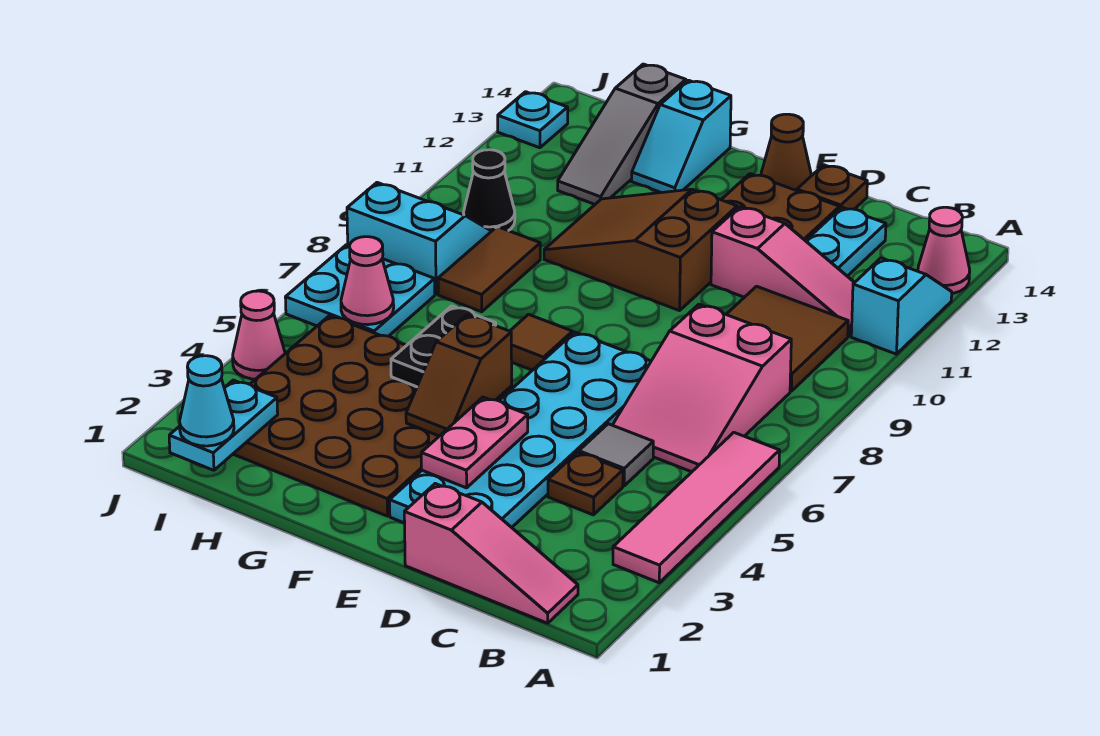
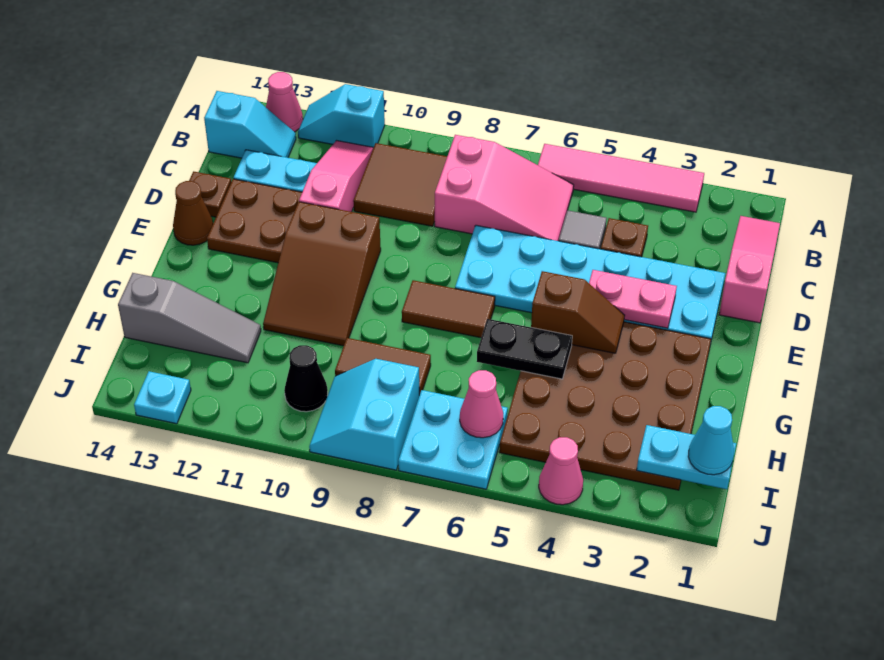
brown 1x1 tile [510,315,573,370] -> brown 1x2 tile [402,280,495,338]
cyan 1x2 slope [632,80,731,193] -> cyan 1x2 slope moved to [204,91,296,158]

